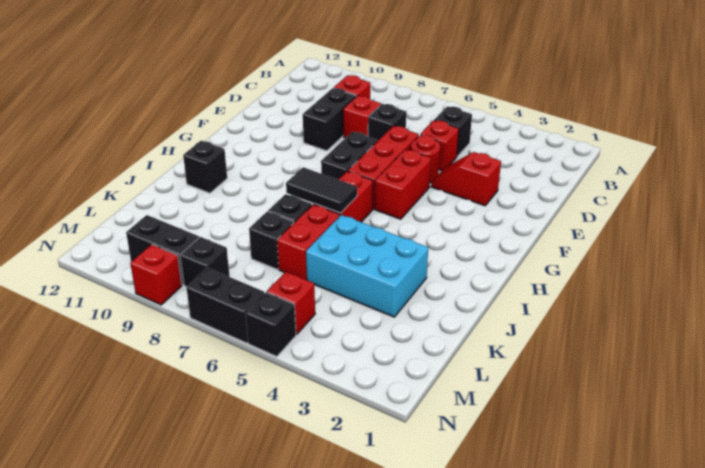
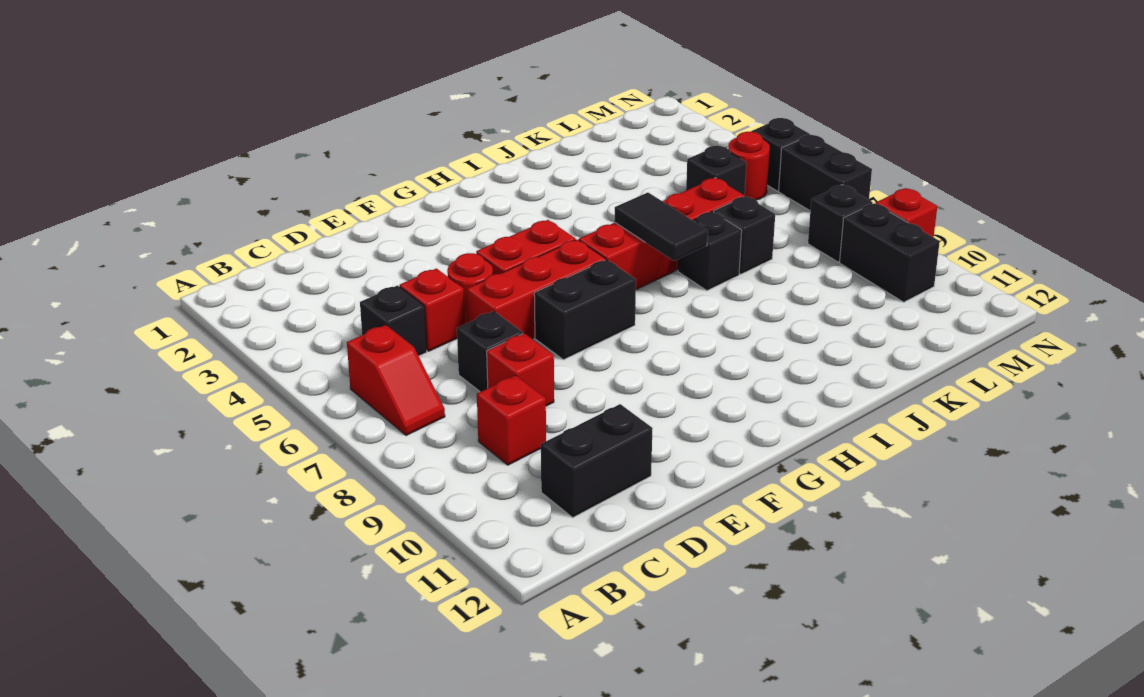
black 1x2 brick [303,88,356,151] -> black 1x2 brick moved to [541,404,653,517]
red 1x2 slope [432,152,501,206] -> red 1x2 slope moved to [347,325,445,436]
black 1x1 brick [183,141,227,193] -> black 1x1 brick moved to [686,146,747,197]
cyan 2x3 brick [306,215,428,317] -> none
red 1x1 brick [267,272,315,334] -> red 1x1 round brick [728,132,770,200]

